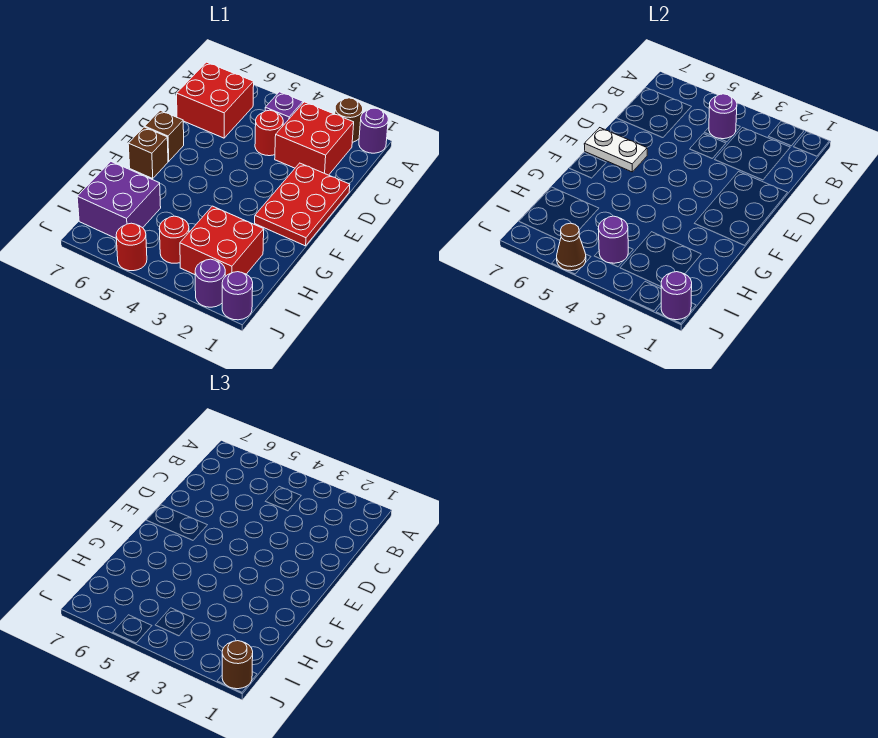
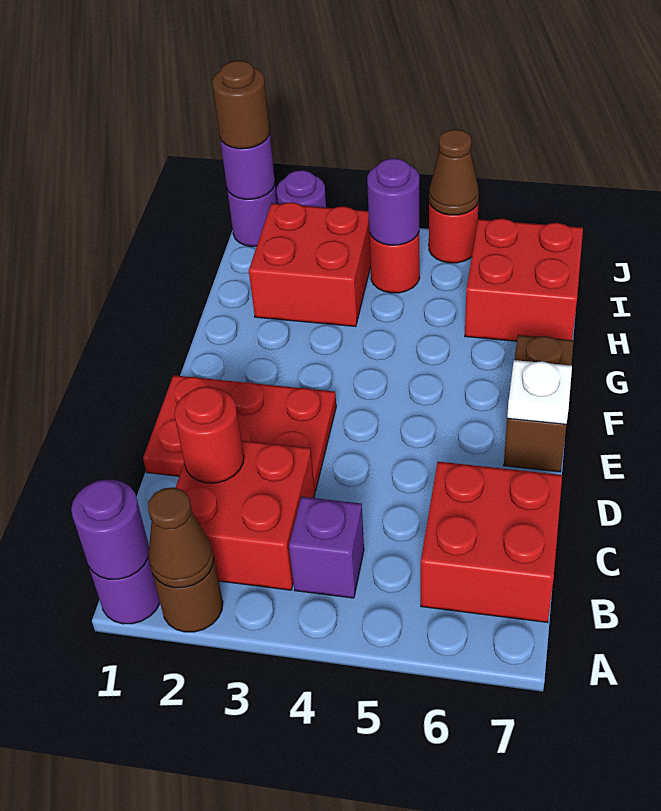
none -> brown 1x1 cone [148,487,214,588]
purple 1x1 round brick [709,94,737,139] -> purple 1x1 round brick moved to [71,480,149,579]
red 1x1 round brick [255,110,283,156] -> red 1x1 round brick moved to [174,387,244,483]
red 2x3 plate [255,163,350,246] -> red 2x3 plate turned to [143,375,336,491]
white 1x2 plate [584,128,647,172] -> white 1x1 plate [507,360,572,424]
purple 2x2 brick [77,162,161,238] -> red 2x2 brick [465,219,583,341]

